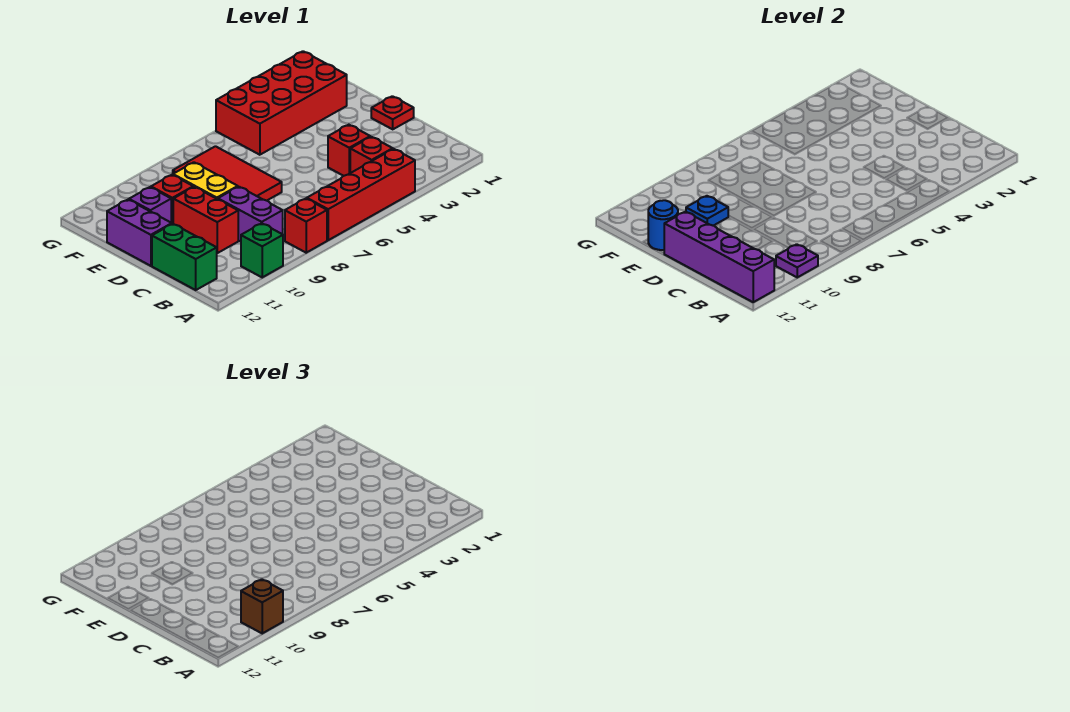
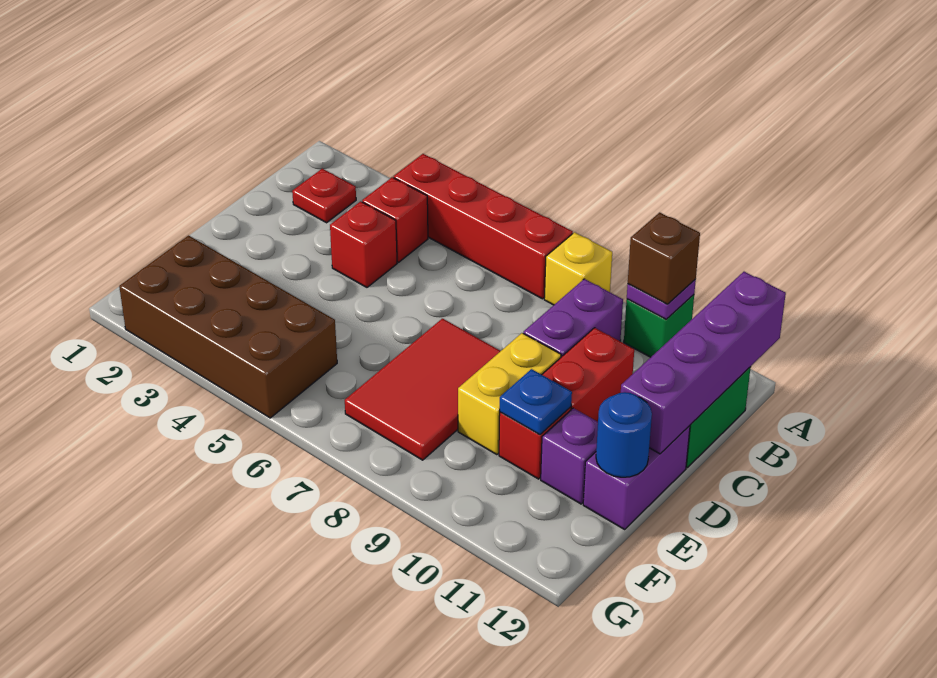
red 1x1 brick [285,199,327,253] -> yellow 1x1 brick [544,232,612,305]
red 1x1 plate [371,96,414,129] -> red 1x1 plate moved to [292,169,356,223]
red 2x4 brick [216,51,347,155] -> brown 2x4 brick [119,236,337,418]

